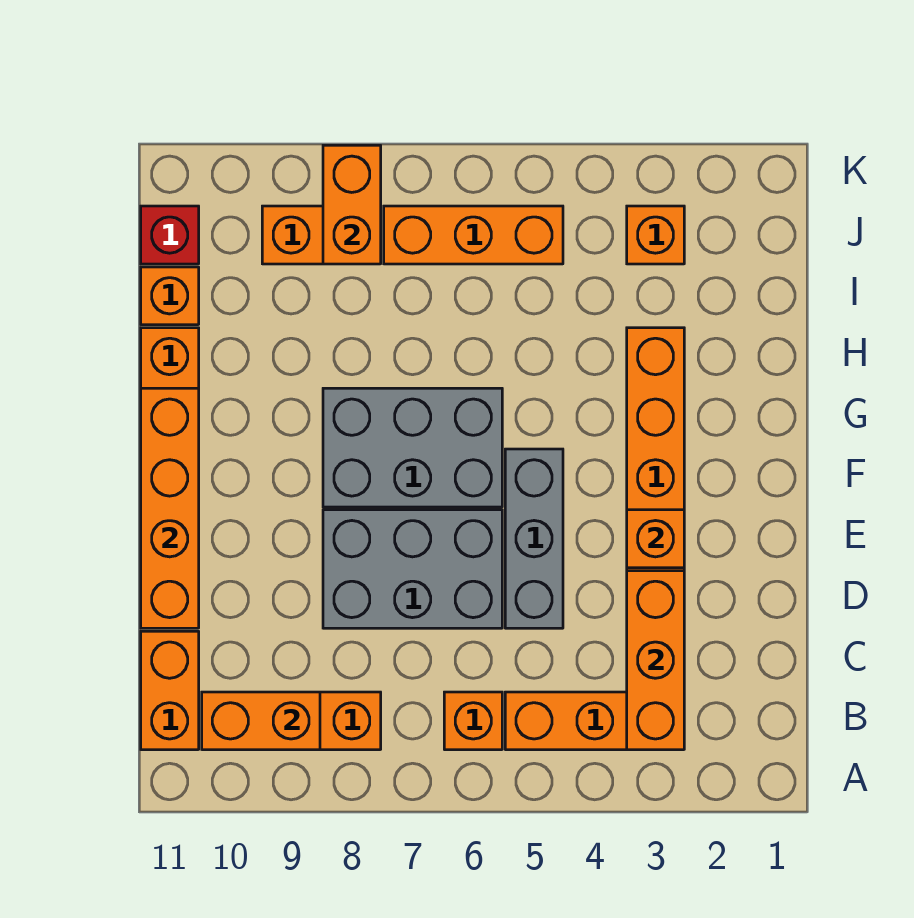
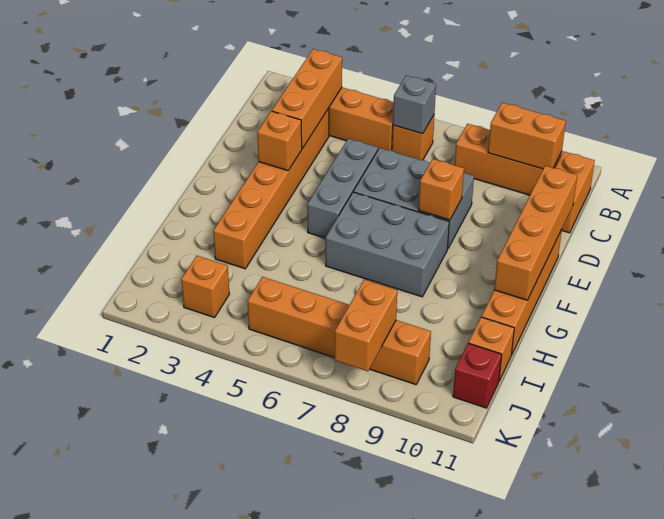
none -> grey 1x1 brick [393,75,436,134]
none -> orange 1x1 brick [419,159,464,220]

